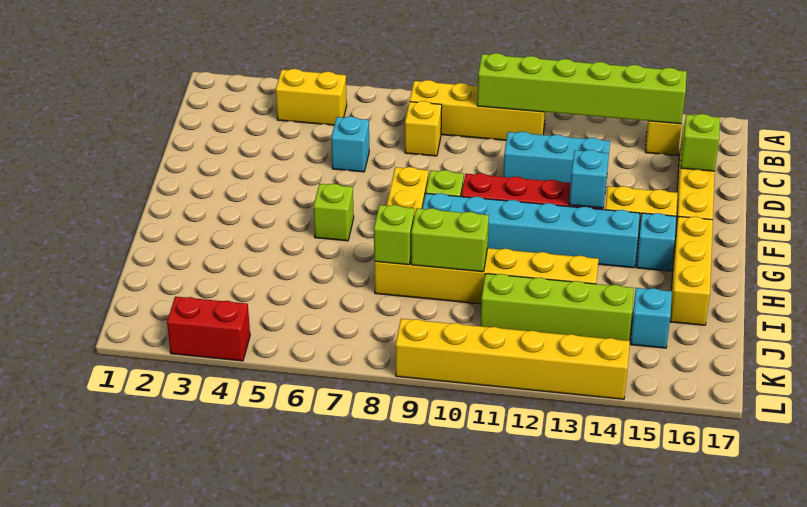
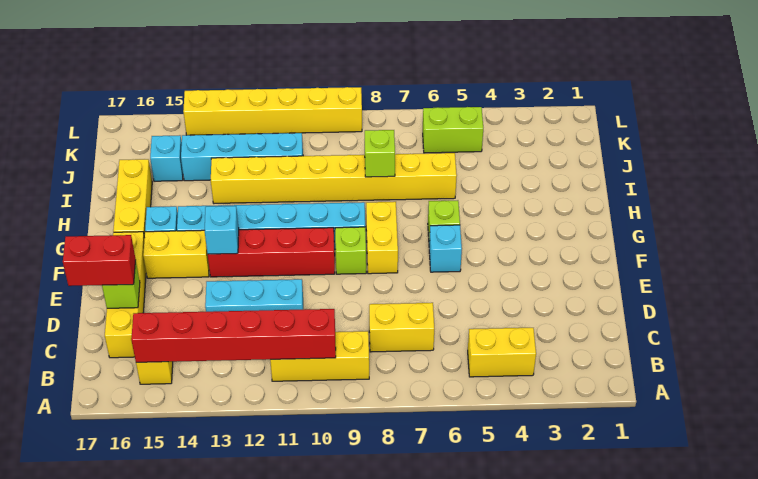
yellow 1x4 brick [410,80,545,140] -> yellow 1x3 brick [270,331,369,381]
lime 1x6 brick [477,53,687,124] -> red 1x6 brick [131,309,336,362]
yellow 1x1 brick [405,101,442,156] -> yellow 1x2 brick [369,303,434,352]
cyan 1x1 brick [331,116,369,172] -> cyan 1x1 brick moved to [429,225,462,272]
yellow 1x6 brick [374,248,599,304] -> yellow 1x8 brick [211,153,457,203]
lime 1x2 brick [411,208,489,272] -> lime 1x2 brick moved to [423,107,483,153]
lime 1x4 brick [480,274,634,341] -> cyan 1x4 brick [181,133,303,181]
red 1x2 brick [167,297,250,361] -> red 1x2 brick moved to [63,235,136,286]

